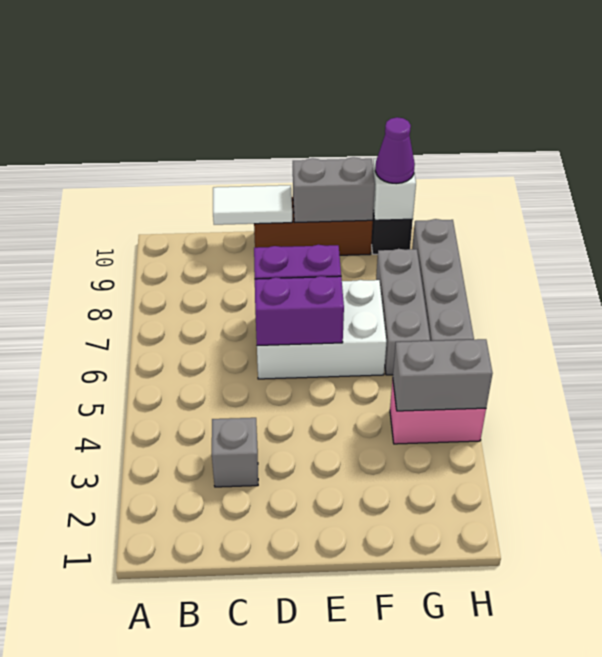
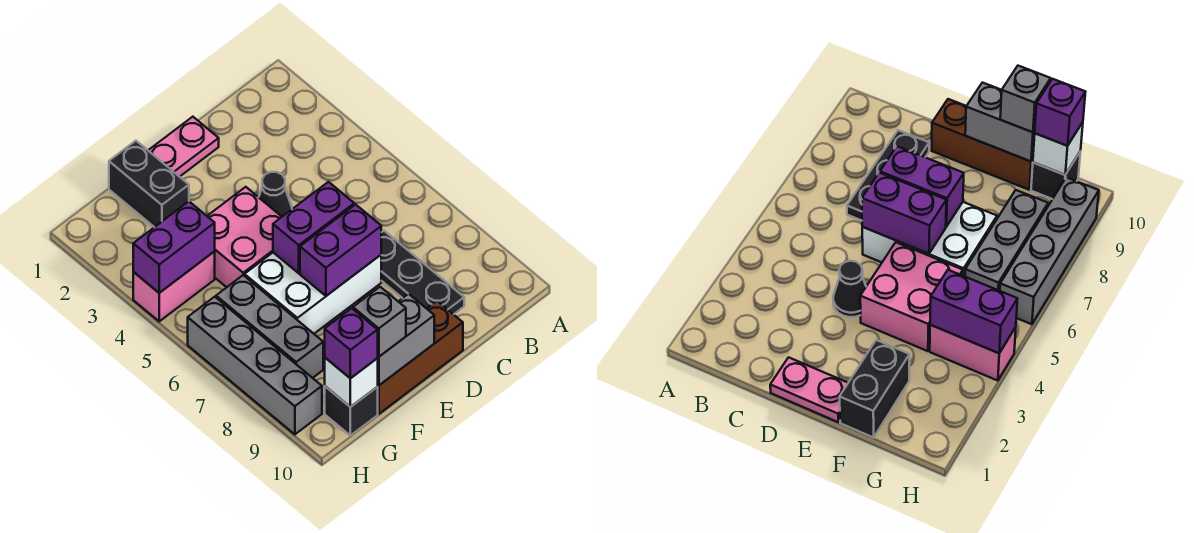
grey 1x1 brick [212,418,258,487] -> grey 1x1 brick moved to [353,287,406,357]
none -> black 1x3 plate [381,231,464,314]
white 1x2 tile [213,185,292,225] -> none
none -> pink 1x2 plate [148,117,219,177]
none -> black 1x1 cone [259,172,292,217]
none -> pink 2x2 brick [207,187,282,287]
none -> black 1x2 brick [109,141,189,227]
grey 1x2 brick [393,339,493,411] -> purple 1x2 brick [133,201,215,293]
purple 1x1 cone [375,117,415,184] -> purple 1x1 brick [325,308,378,378]

